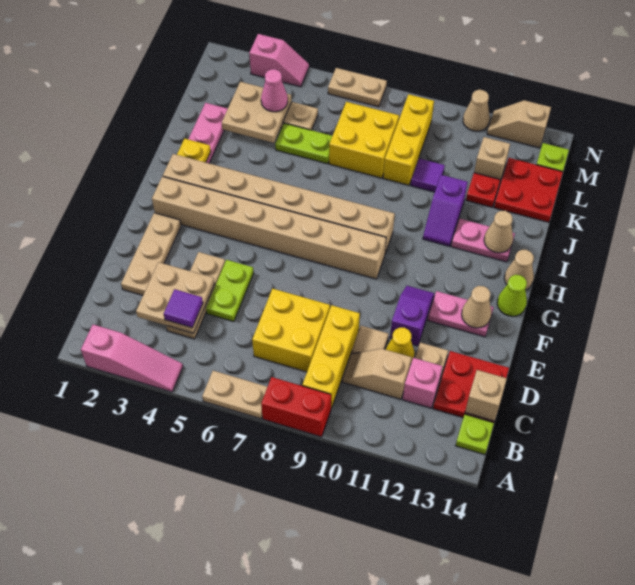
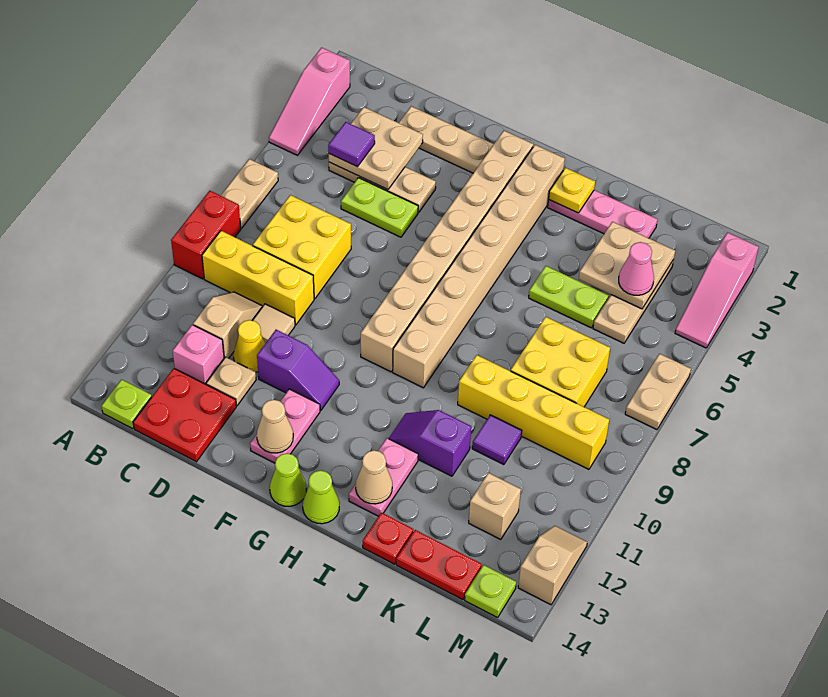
tan 1x1 brick [465,370,507,421] -> none
tan 1x1 cone [504,250,534,290] -> lime 1x1 cone [303,470,339,524]
lime 1x2 plate [275,123,332,164] -> lime 1x2 plate turned to [529,266,608,328]
yellow 1x3 brick [383,94,434,185] -> yellow 1x4 brick [458,355,609,469]
red 1x1 plate [466,173,500,207] -> red 1x1 plate moved to [363,513,413,564]
red 2x2 plate [494,158,563,222] -> red 1x2 plate [396,530,482,600]
pink 1x2 slope [249,34,309,87] -> pink 1x3 slope [675,233,759,348]
tan 1x1 cone [463,90,490,131] -> none

